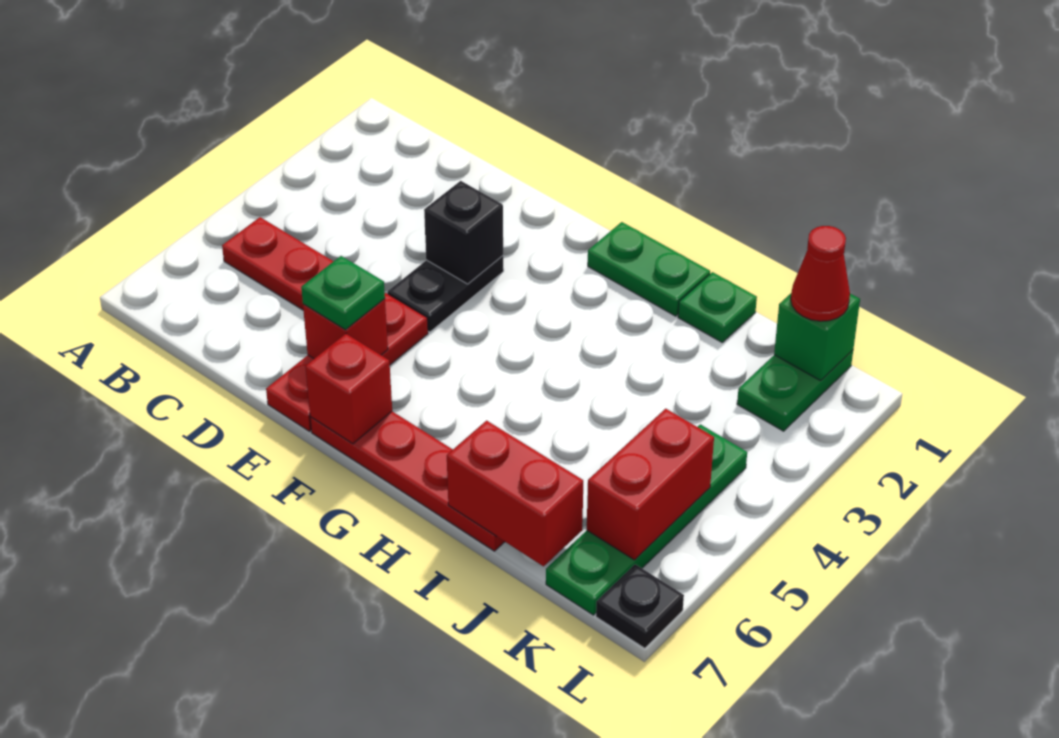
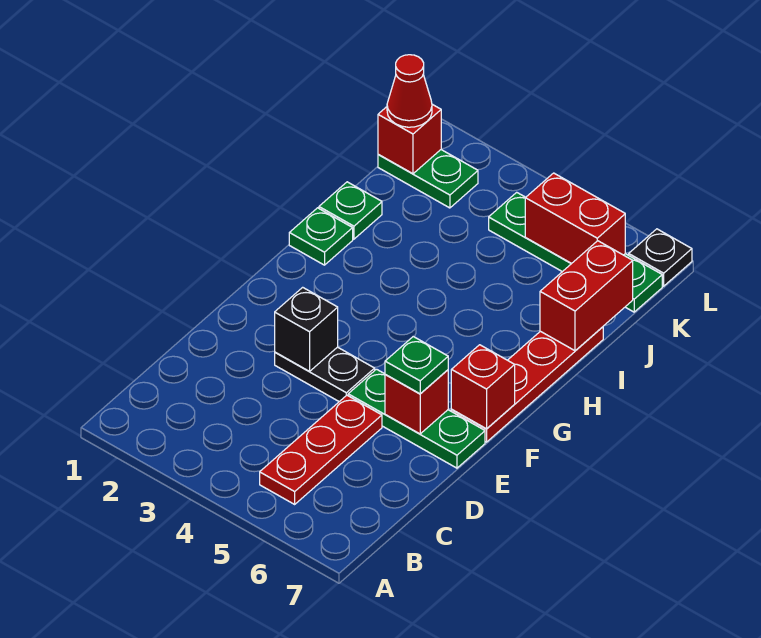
red 1x3 plate [266,293,428,431] -> green 1x3 plate [348,369,485,468]
green 1x2 plate [588,222,710,316] -> green 1x1 plate [289,208,353,265]
green 1x1 brick [774,294,860,381] -> red 1x1 brick [378,104,441,174]

